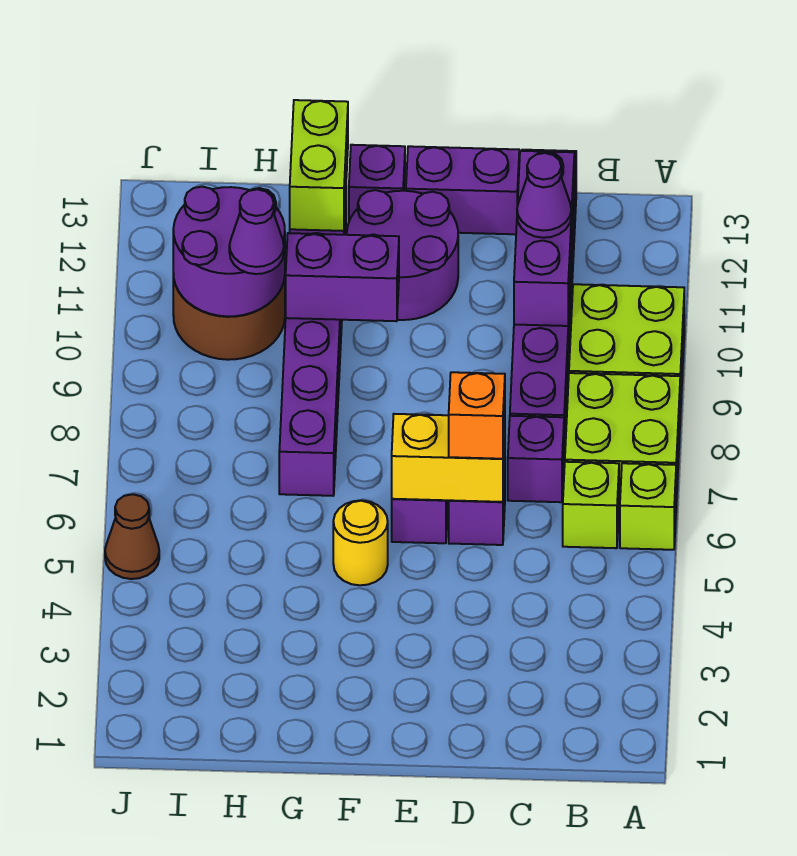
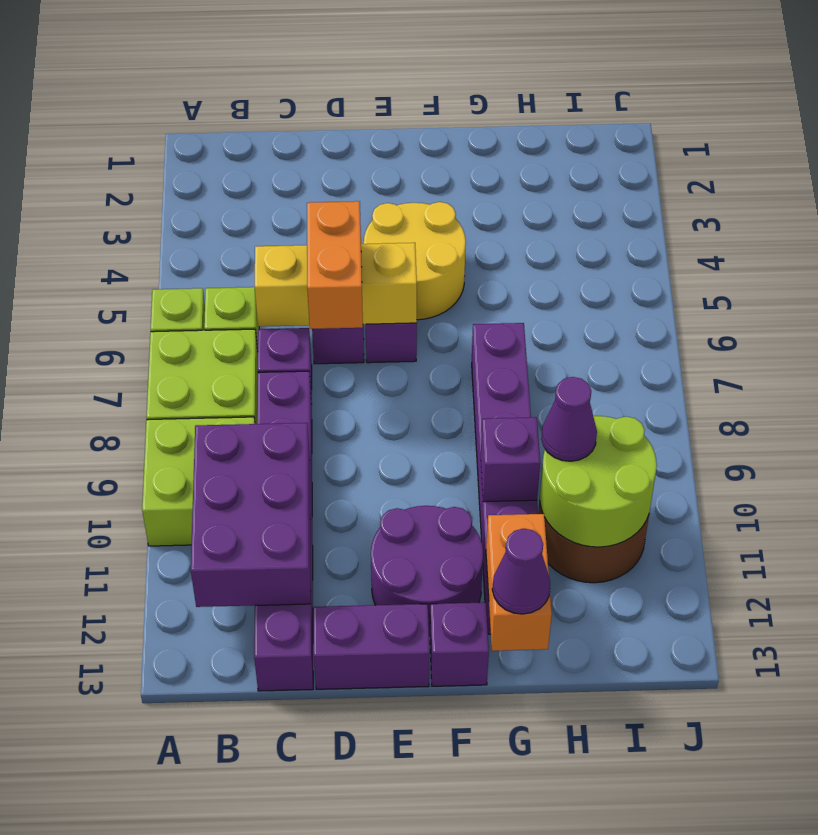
purple 1x3 brick [514,151,574,326] -> purple 2x3 brick [191,423,311,607]
purple 1x1 cone [517,153,571,238] -> purple 1x1 cone moved to [492,528,550,614]
yellow 1x2 brick [392,414,505,502] -> yellow 1x3 brick [255,243,417,327]
orange 1x1 brick [449,372,505,459] -> orange 1x2 brick [307,201,363,329]
yellow 1x1 round brick [333,501,388,585] -> yellow 2x2 round brick [364,202,466,320]
purple 1x2 brick [286,233,399,321] -> purple 1x1 brick [481,417,540,502]
lime 1x2 brick [290,100,348,231] -> orange 1x2 brick [486,514,552,651]
purple 2x2 round brick [173,187,285,316] -> lime 2x2 round brick [540,416,657,547]
brown 1x1 cone [105,494,159,579] -> none

